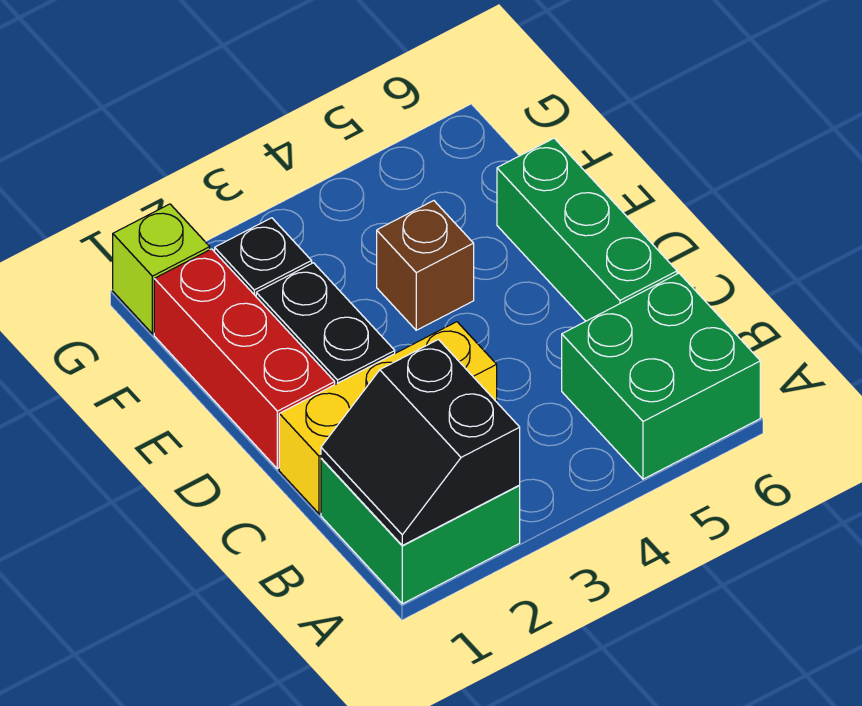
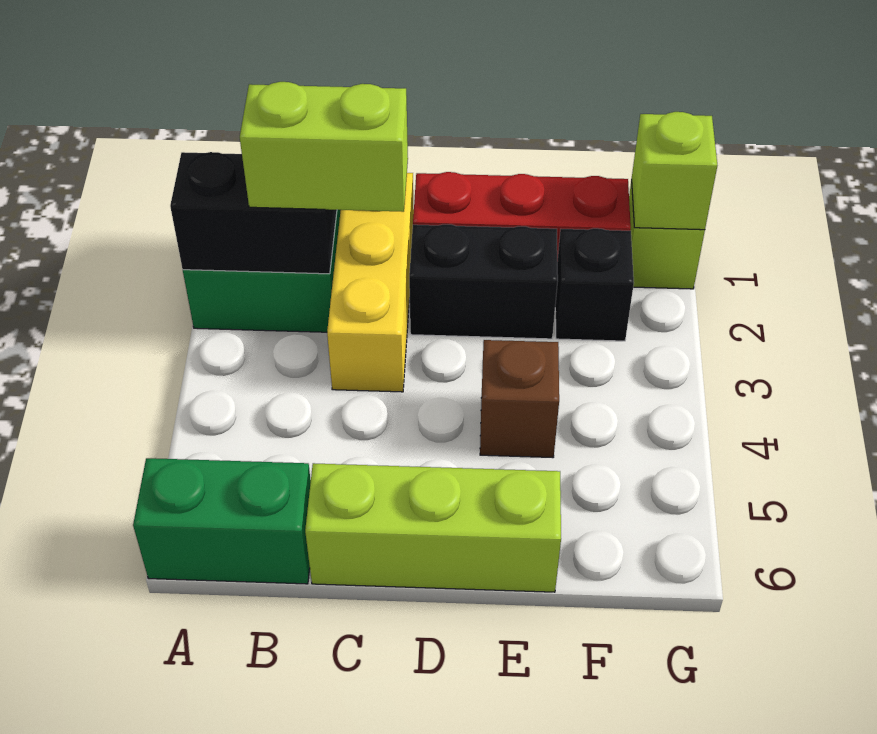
green 2x2 brick [562,273,760,479] -> green 1x2 brick [133,458,311,584]
none -> lime 1x2 brick [240,82,408,212]
green 1x3 brick [497,138,677,321] -> lime 1x3 brick [305,463,561,592]
none -> lime 1x1 brick [631,112,717,230]

